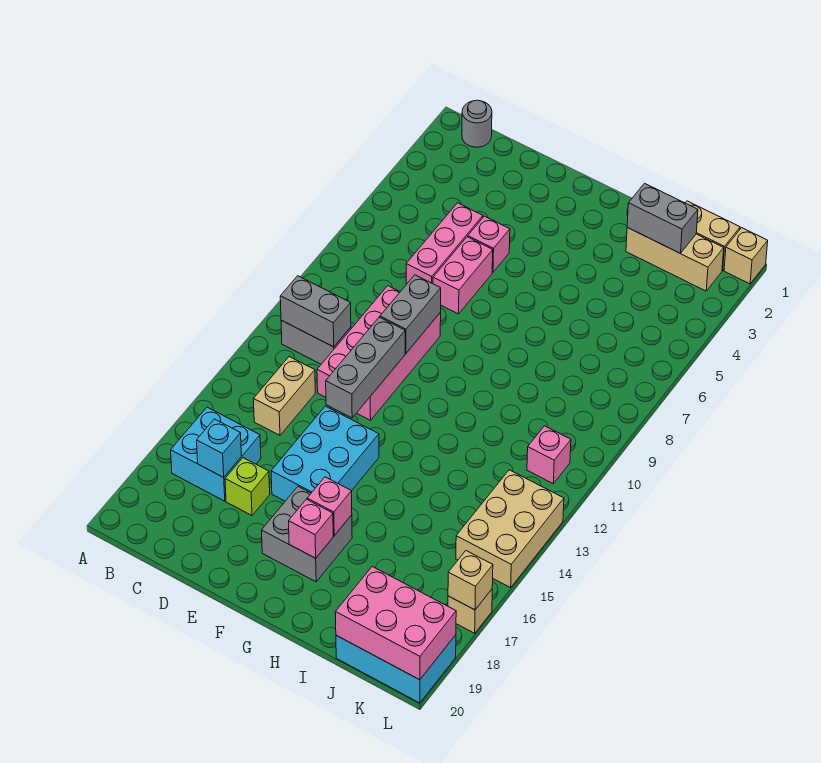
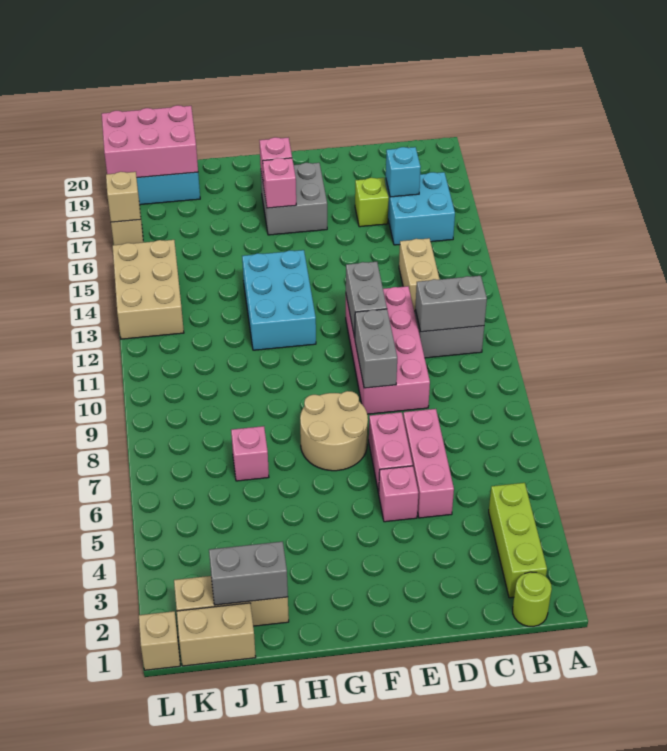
grey 1x1 round brick [462,100,492,147] -> lime 1x1 round brick [513,572,552,627]
none -> lime 1x3 brick [489,483,547,598]
grey 1x3 brick [326,317,405,418] -> grey 1x2 brick [346,262,387,338]
cyan 2x3 brick [271,406,379,501] -> cyan 2x3 brick moved to [242,250,316,350]
none -> tan 2x2 round brick [300,391,368,471]
pink 1x1 brick [527,426,571,484] -> pink 1x1 brick moved to [231,426,269,481]

